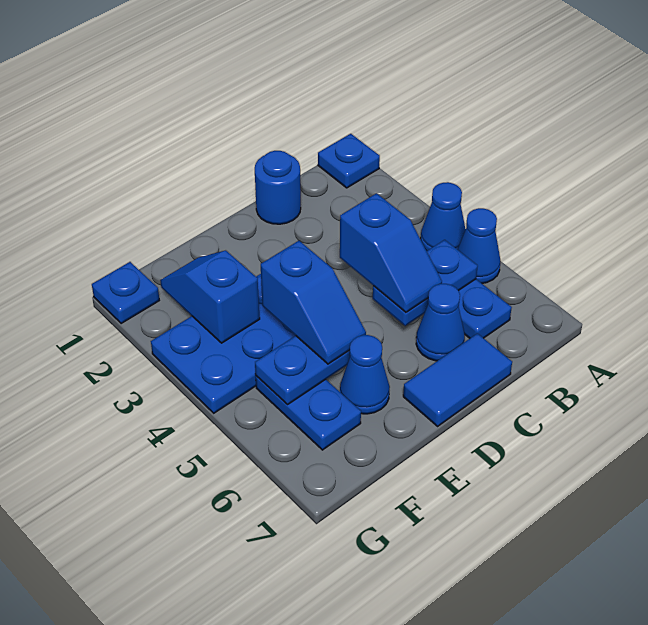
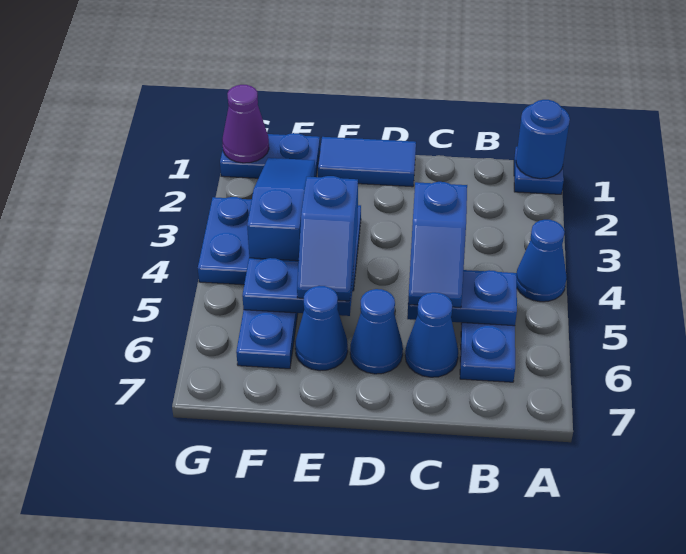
blue 1x1 cone [457,208,500,283] -> blue 1x1 cone moved to [350,289,403,374]
blue 1x1 round brick [255,151,301,224] -> blue 1x1 round brick moved to [516,100,570,179]
blue 1x2 tile [403,333,512,426] -> blue 1x2 tile moved to [318,137,416,187]
blue 1x2 slope [160,250,260,343] -> blue 1x3 slope [247,158,315,261]
blue 1x1 plate [92,262,159,324] -> blue 1x2 plate [220,133,320,178]
none -> purple 1x1 cone [222,85,269,163]

